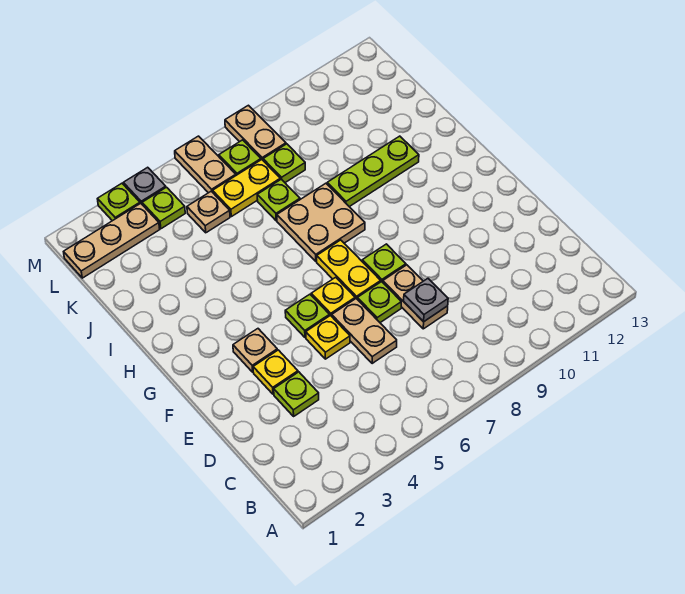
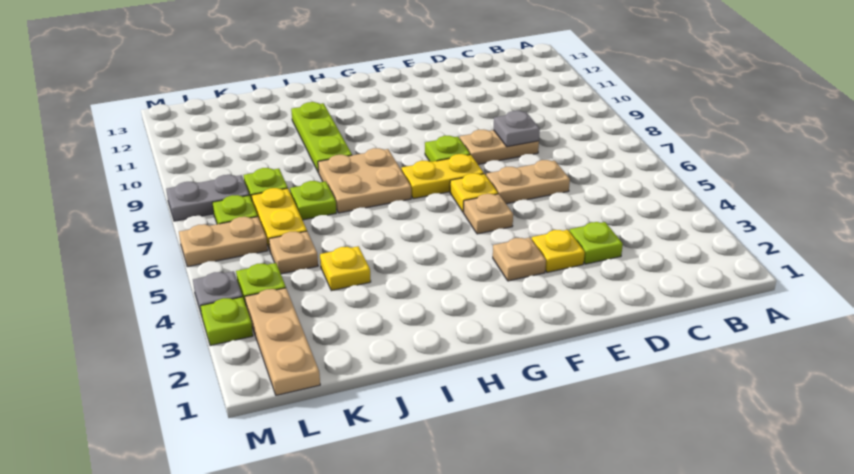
yellow 1x1 plate [306,315,350,359] -> yellow 1x1 plate moved to [320,246,371,291]
lime 1x1 plate [357,282,401,323] -> none
lime 1x1 plate [285,294,329,337] -> tan 1x1 plate [463,194,513,234]
tan 1x2 plate [225,105,286,160] -> grey 1x2 plate [166,175,249,221]

